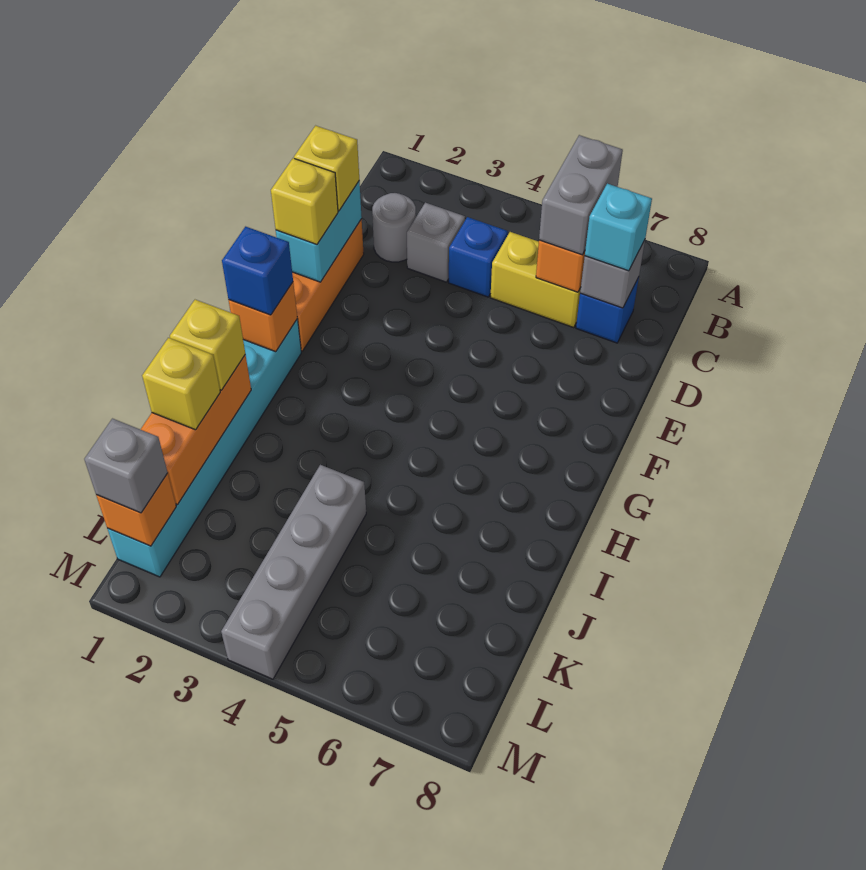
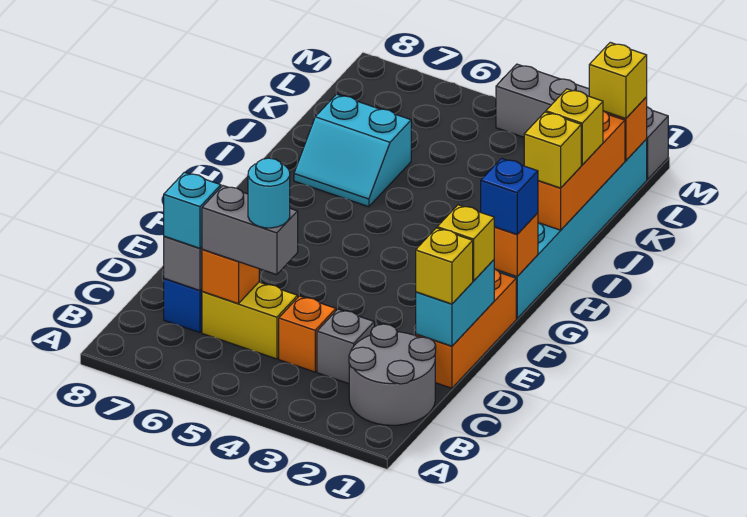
grey 1x2 brick [539,135,623,255] -> grey 1x2 brick turned to [202,186,298,275]
grey 1x1 round brick [372,193,416,262] -> grey 2x2 round brick [349,324,436,425]
blue 1x1 brick [449,217,508,297] -> orange 1x1 brick [279,296,336,372]
none -> cyan 1x1 round brick [248,158,290,228]
none -> cyan 2x2 slope [294,94,411,207]
grey 1x4 brick [221,465,366,679] -> grey 1x4 brick turned to [496,64,668,180]
grey 1x1 brick [84,419,168,513] -> yellow 1x1 brick [589,42,647,119]

